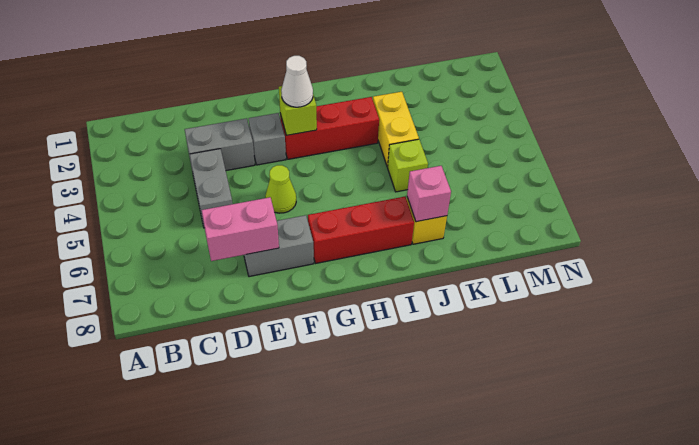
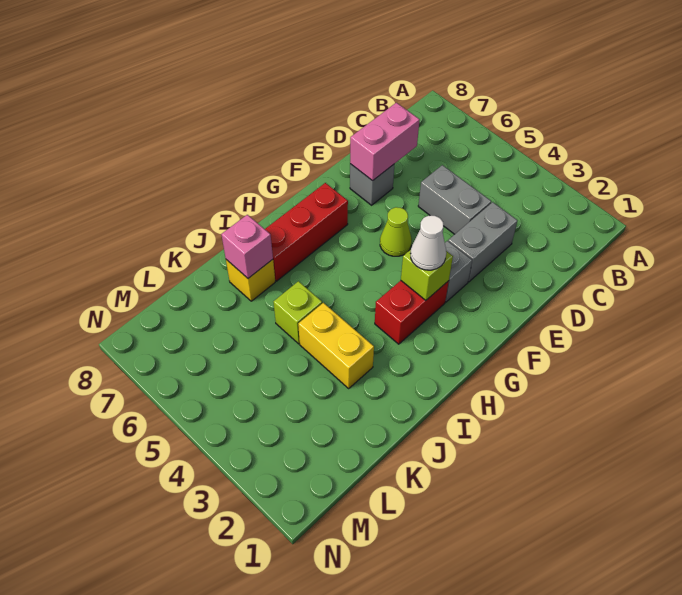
grey 1x2 brick [244,215,314,277] -> grey 1x1 brick [350,164,394,205]
red 1x3 brick [280,97,379,159] -> red 1x2 brick [375,281,449,344]

